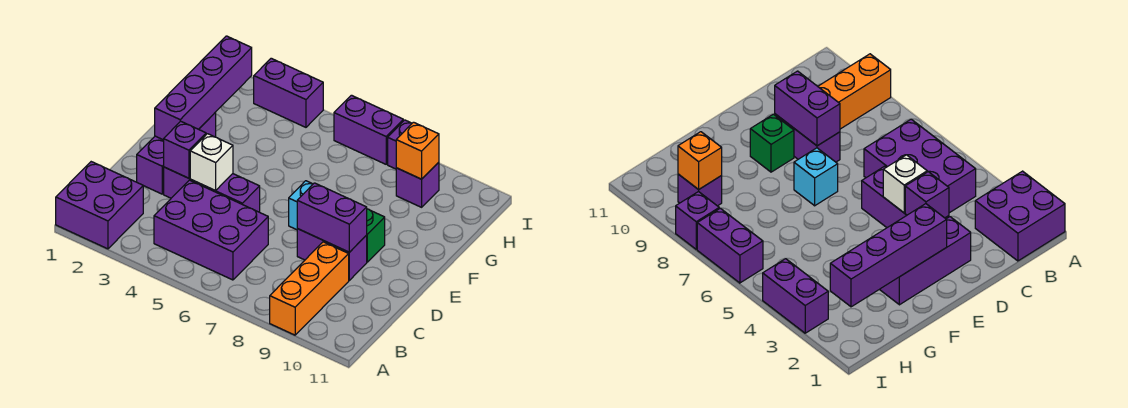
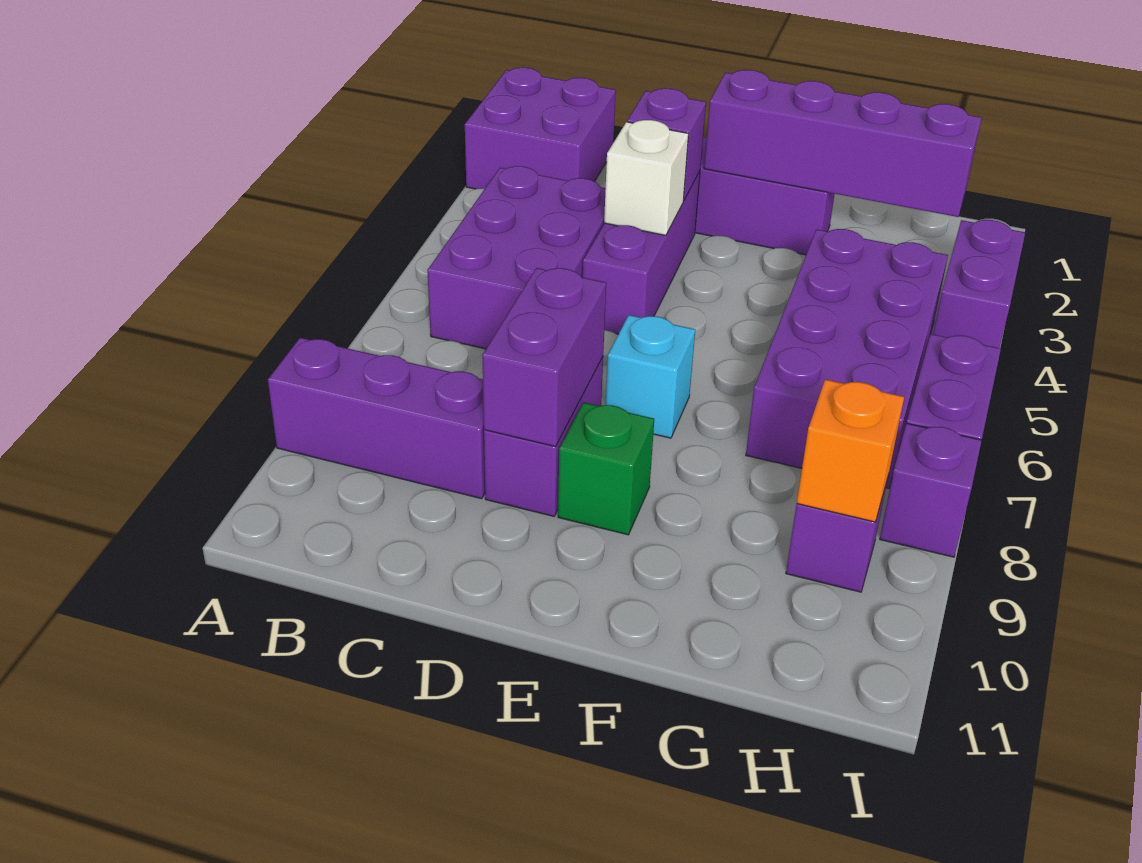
orange 1x3 brick [270,242,349,335] -> purple 1x3 brick [268,338,485,499]
none -> purple 2x4 brick [746,229,948,488]

